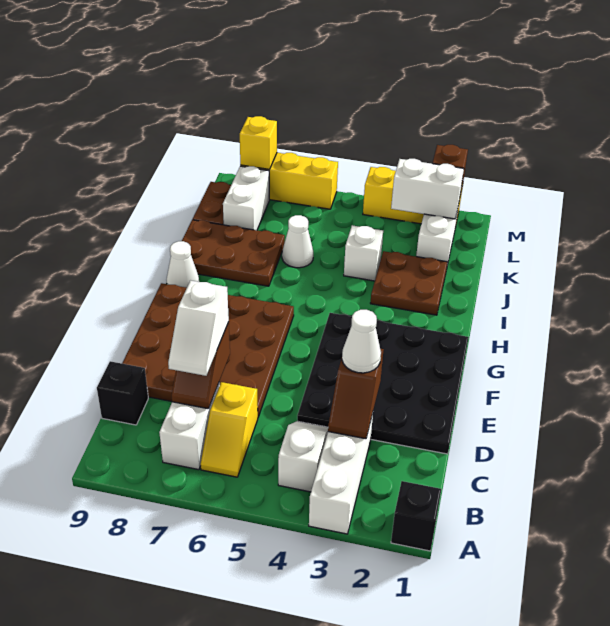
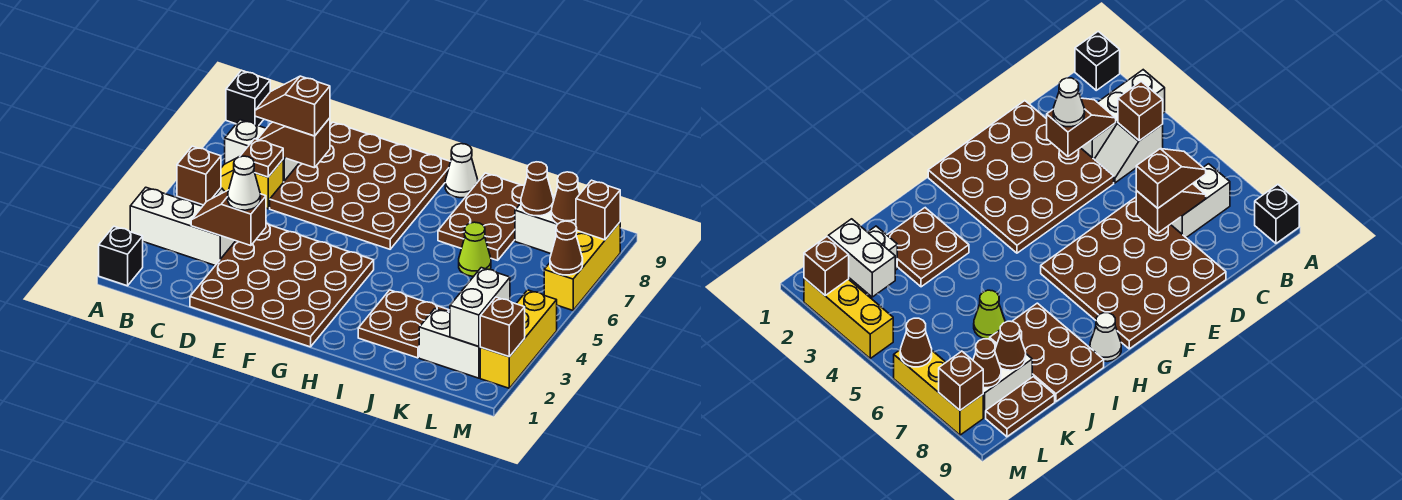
none -> brown 1x1 brick [177,146,221,205]
none -> brown 1x1 plate [240,139,283,177]
white 1x2 slope [168,281,229,376] -> brown 1x2 slope [255,76,330,136]
black 1x1 brick [97,361,148,425] -> black 1x1 brick moved to [226,71,270,126]
black 4x4 plate [297,313,469,454] -> brown 4x4 plate [190,223,374,347]
white 1x1 brick [344,225,383,281] -> none
white 1x1 cone [282,215,313,268] -> lime 1x1 cone [459,222,491,276]
none -> brown 1x1 cone [521,162,553,216]
none -> brown 1x1 cone [551,172,580,225]
none -> brown 1x1 cone [550,221,583,275]
yellow 1x1 brick [240,116,277,169] -> brown 1x1 brick [576,180,620,240]

